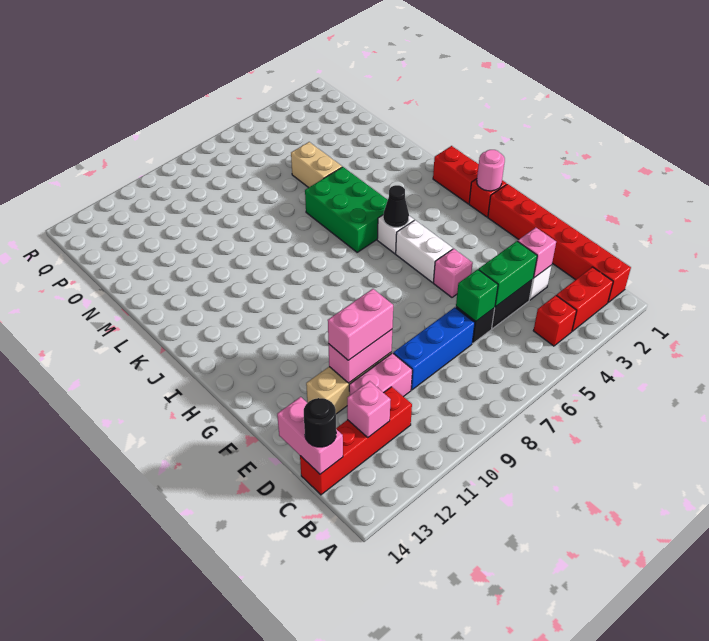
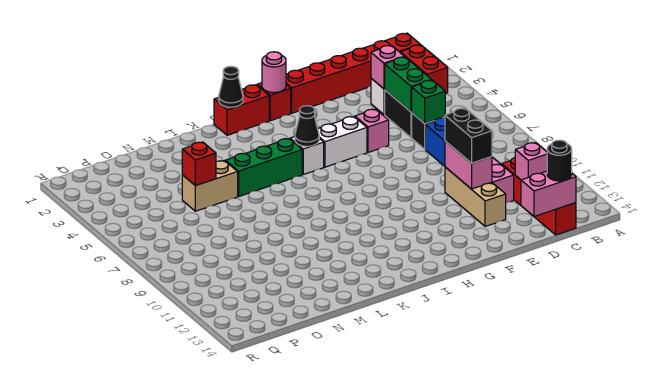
red 1x1 brick [533,295,577,346] -> red 1x1 brick moved to [182,142,216,186]
pink 1x2 brick [328,289,393,360] -> black 1x2 brick [445,108,492,163]
none -> black 1x1 cone [219,67,243,107]
green 2x3 brick [305,167,388,252] -> green 1x3 brick [226,139,302,196]

